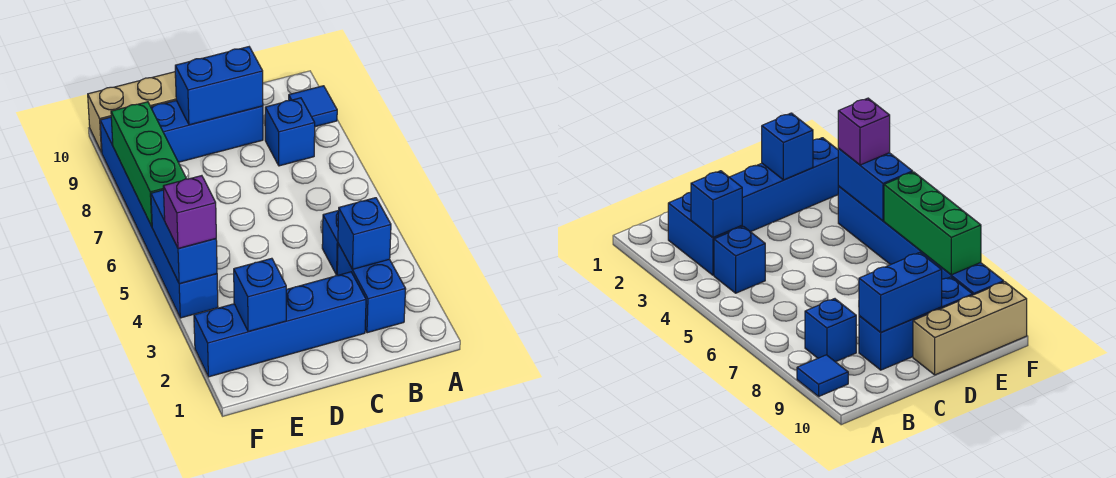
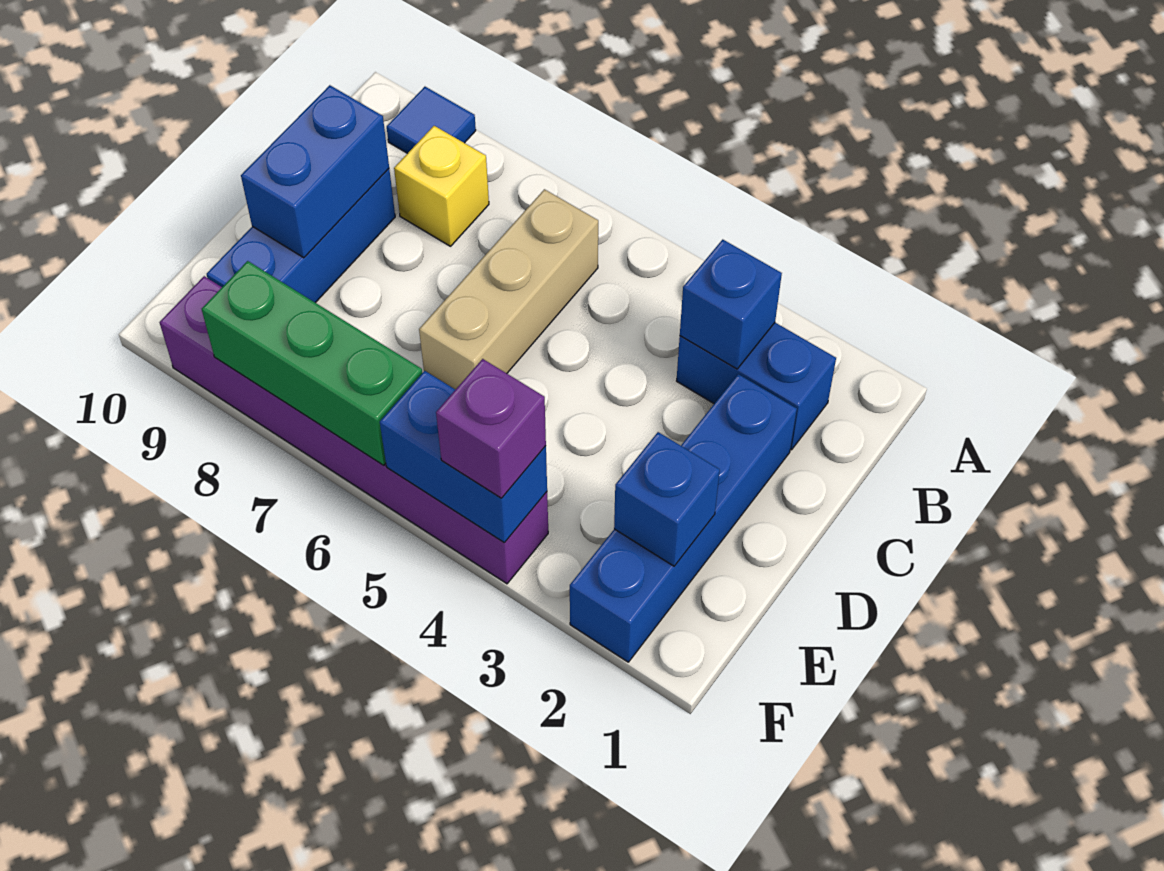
blue 1x1 brick [322,210,339,275] -> none
blue 1x1 brick [265,98,315,166] -> yellow 1x1 brick [394,126,489,246]
tan 1x3 brick [88,72,176,152] -> tan 1x3 brick moved to [419,189,598,390]
blue 1x6 brick [100,117,218,318] -> purple 1x6 brick [160,276,548,584]

